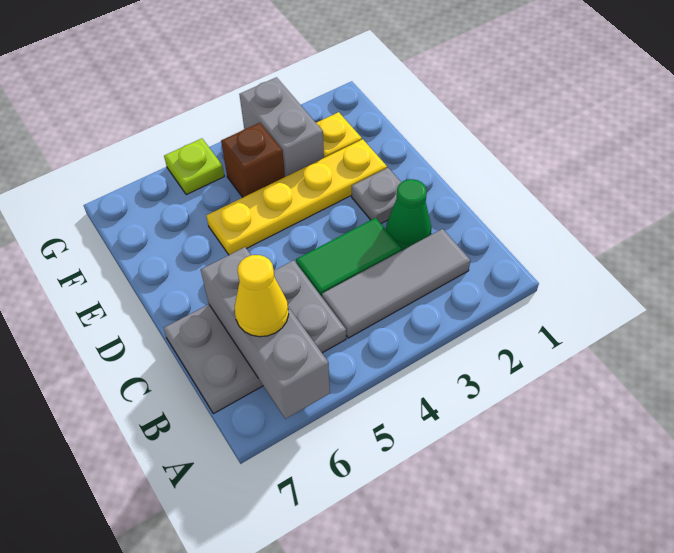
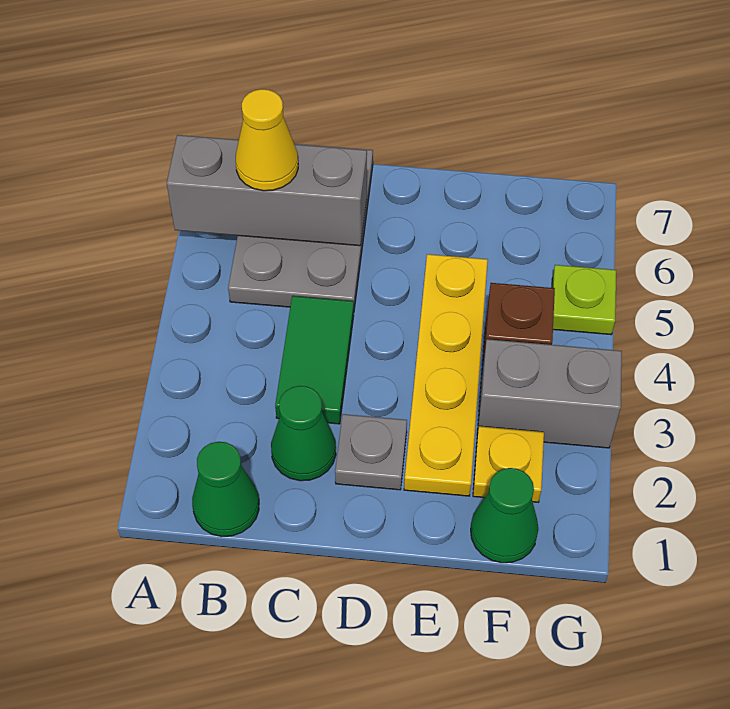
none -> green 1x1 cone [192,442,259,537]
grey 1x3 tile [322,229,470,338] -> none
none -> green 1x1 cone [471,468,538,563]

